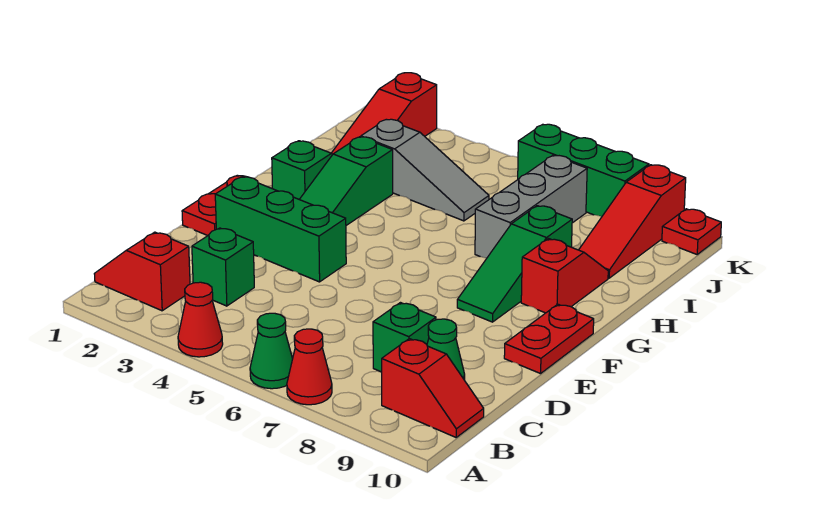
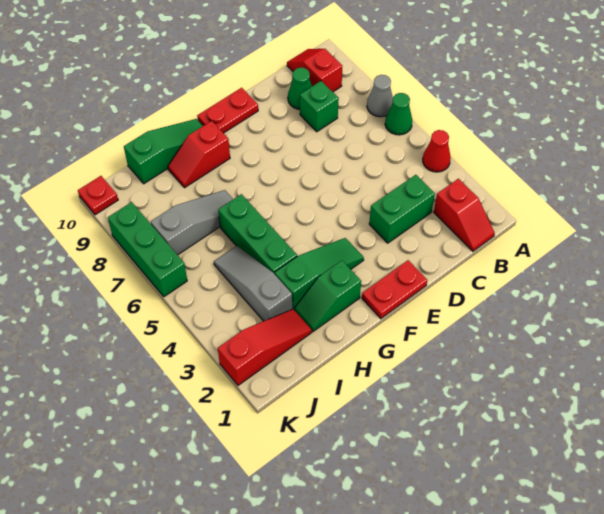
red 1x1 cone [287,329,332,405] -> grey 1x1 cone [367,75,393,117]
green 1x1 brick [192,228,254,306] -> green 1x2 brick [369,175,435,243]
green 1x3 brick [215,177,346,282] -> green 1x3 brick moved to [218,194,297,274]
green 1x3 slope [457,206,572,322] -> green 1x3 slope moved to [124,119,203,184]
grey 1x3 brick [475,155,587,258] -> grey 1x3 slope [151,190,233,255]
red 1x3 slope [579,165,686,278] -> none

